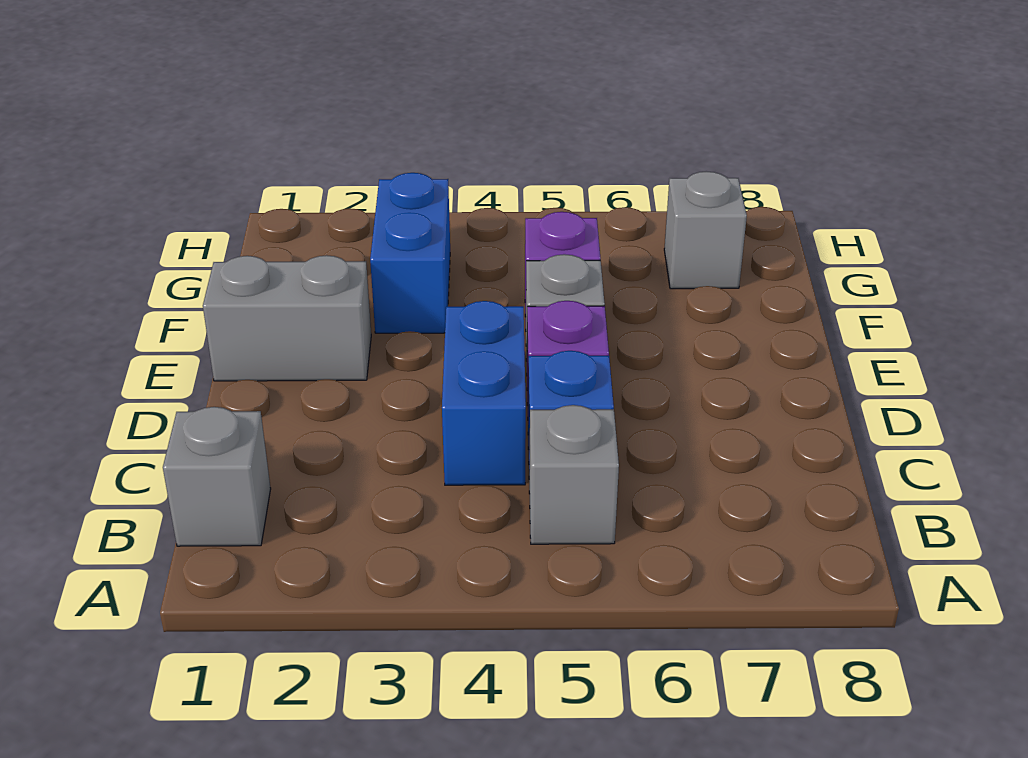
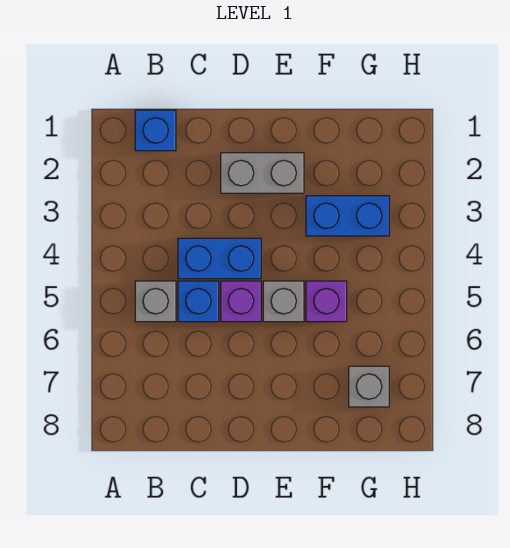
grey 1x1 brick [163,407,271,546] -> blue 1x1 brick [135,110,176,151]
grey 1x2 brick [203,255,371,381] -> grey 1x2 brick turned to [221,153,304,193]

